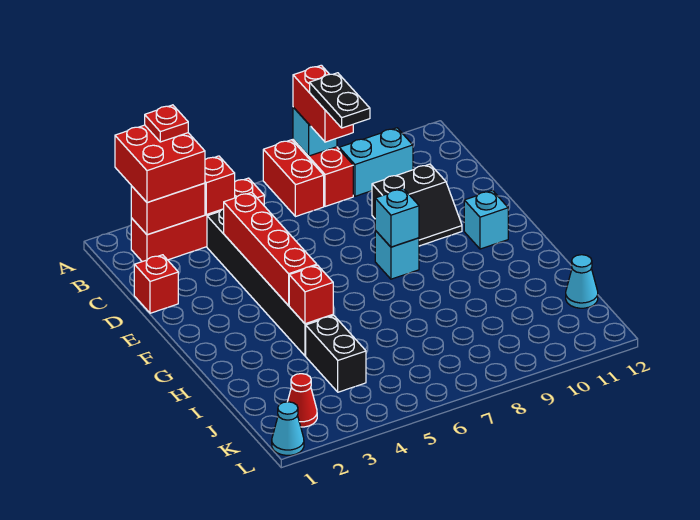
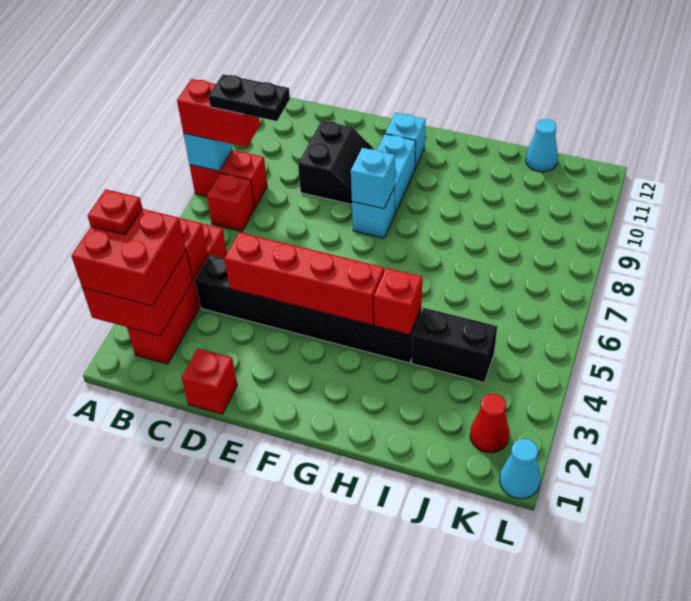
red 1x2 brick [263,140,324,217] -> red 1x1 brick [207,173,255,231]
red 1x2 brick [131,183,205,235] -> red 2x2 brick [82,251,192,336]
cyan 1x2 brick [339,128,413,196] -> cyan 1x2 brick moved to [377,134,416,213]

